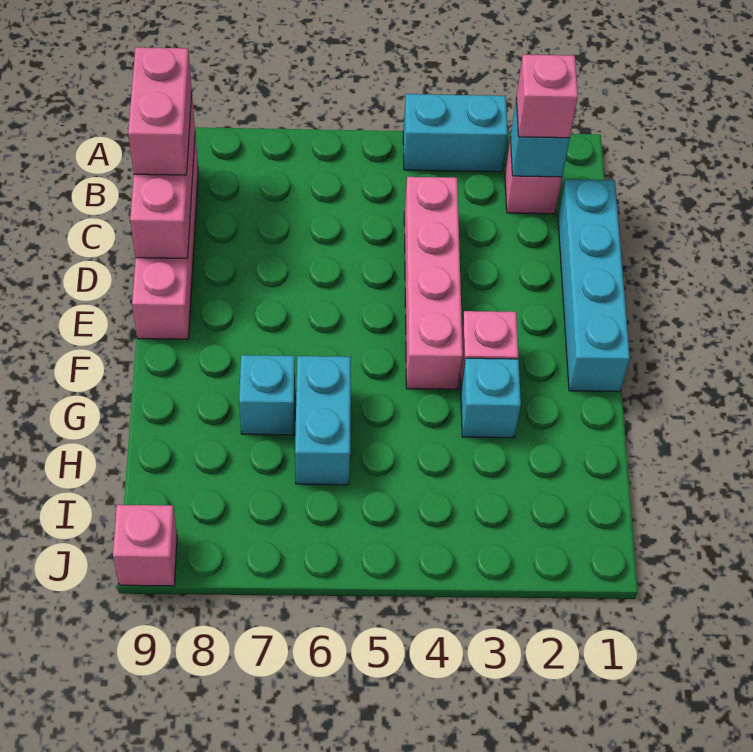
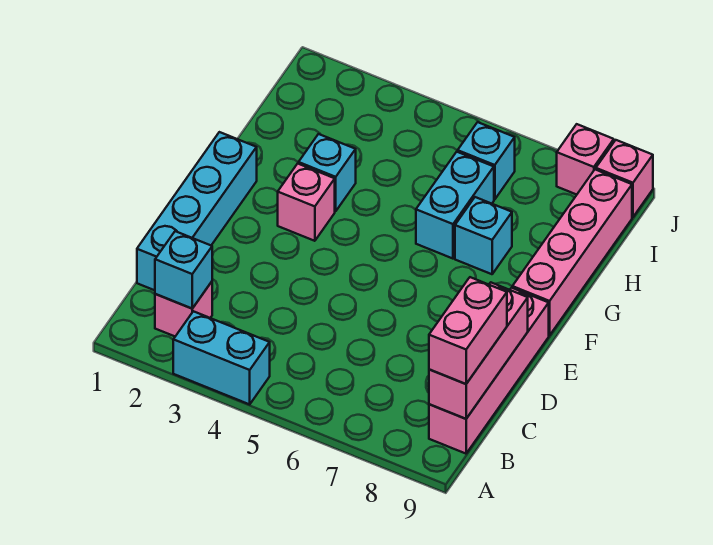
pink 1x1 brick [516,54,578,138] -> pink 1x1 brick moved to [557,124,614,195]
pink 1x4 brick [404,177,463,389] -> pink 1x4 brick moved to [512,169,632,335]
none -> cyan 1x1 brick [458,122,515,200]

